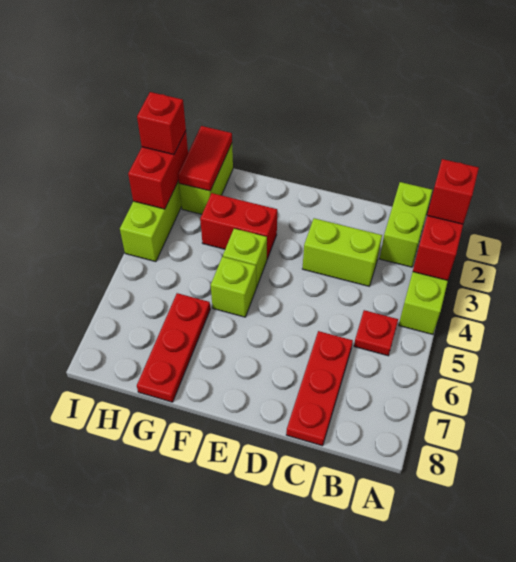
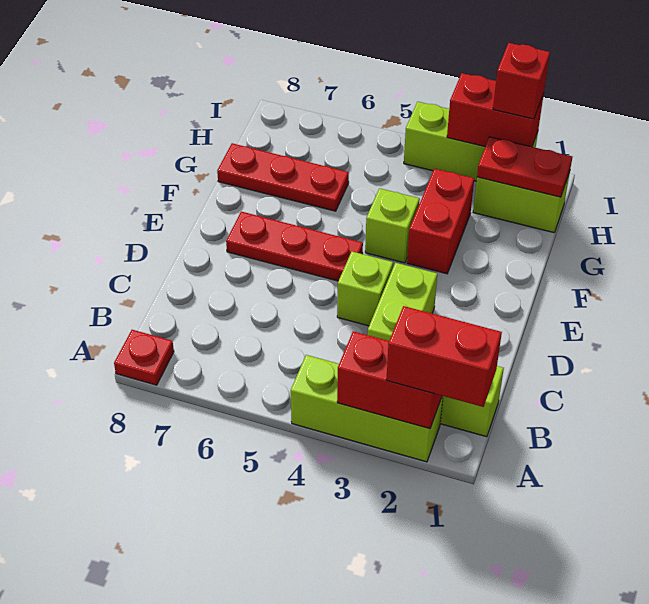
red 1x1 brick [427,159,479,224] -> red 1x2 brick [386,306,502,407]
red 1x1 plate [354,310,398,356] -> red 1x1 plate moved to [114,330,174,385]
red 1x3 plate [286,331,353,446] -> red 1x3 plate moved to [226,212,363,281]
lime 1x1 brick [211,257,256,317] -> lime 1x1 brick moved to [337,252,393,326]
red 1x2 tile [178,126,232,191] -> red 1x2 plate [477,137,572,197]

